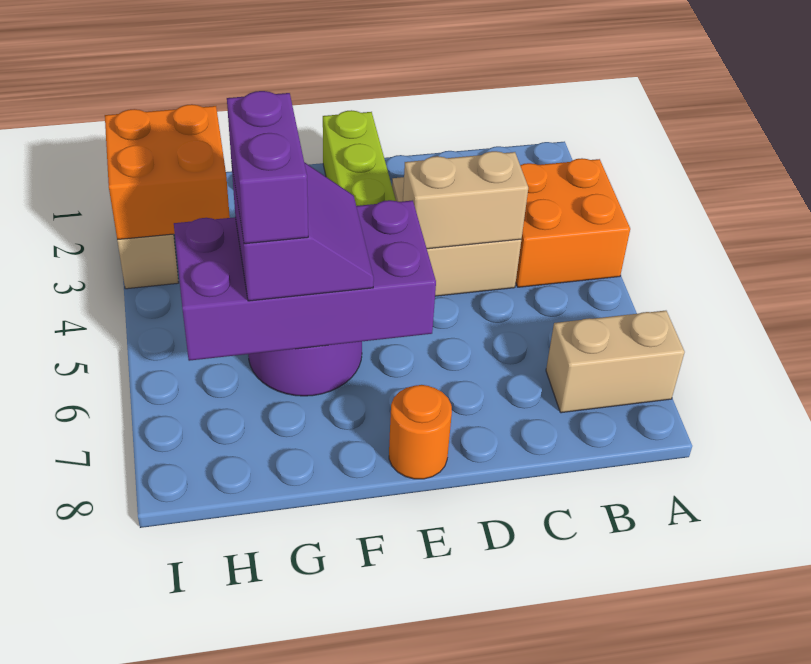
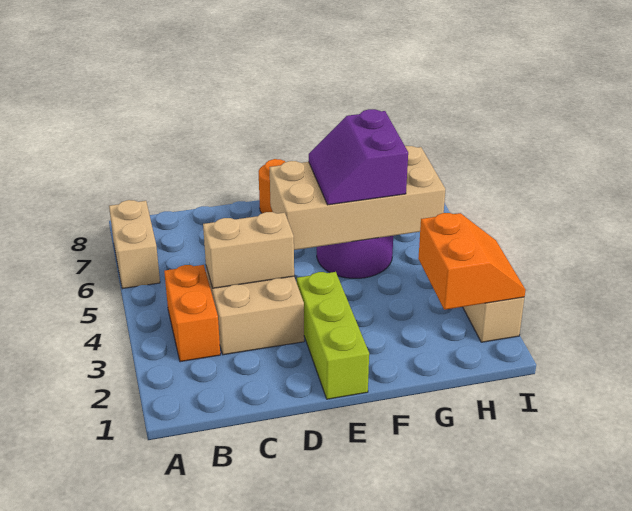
orange 2x2 brick [516,158,630,287] -> orange 1x2 brick [164,265,220,362]
tan 1x2 brick [546,311,685,413] -> tan 1x2 brick turned to [109,200,160,289]
purple 2x4 brick [174,200,436,361] -> tan 2x4 brick [269,146,445,250]
purple 1x2 brick [227,91,308,244] -> none
orange 2x2 brick [105,104,230,240] -> orange 2x2 slope [418,213,525,310]

